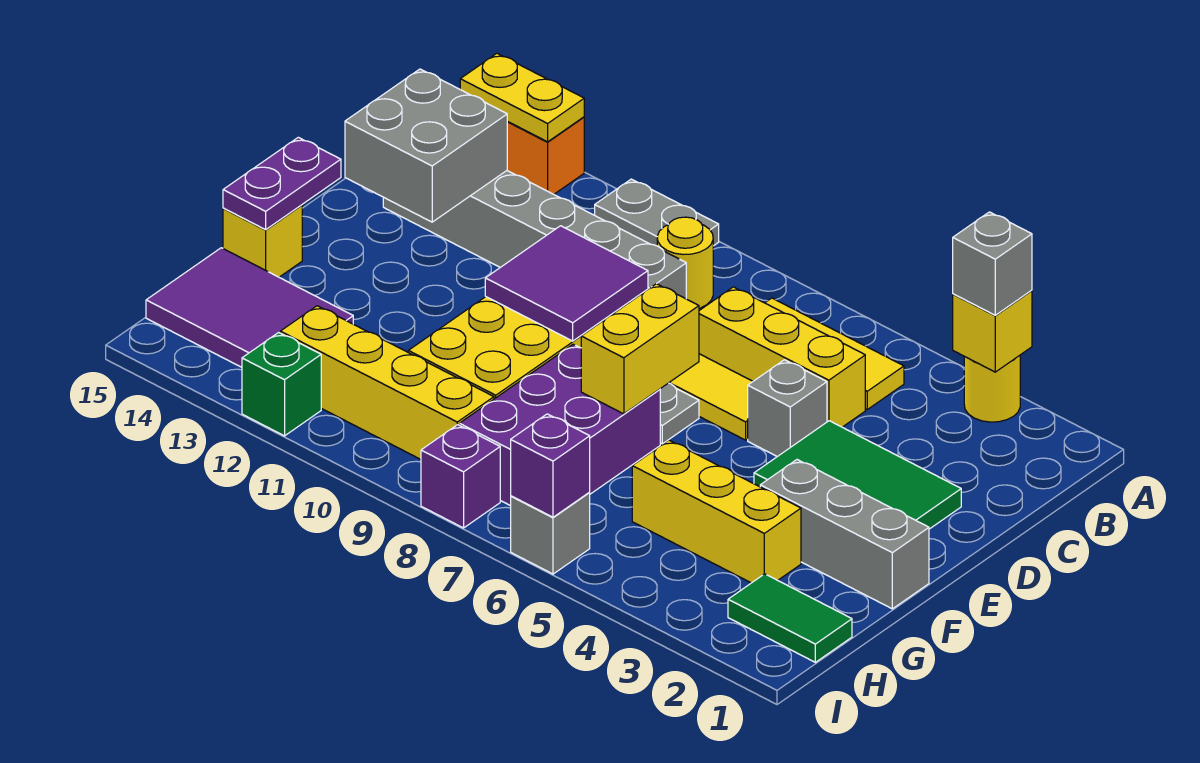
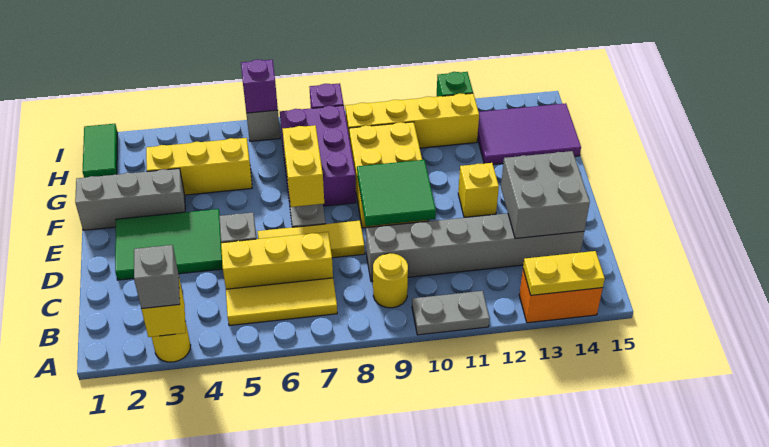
purple 2x2 tile [485,226,648,341] -> green 2x2 tile [357,160,436,226]
purple 1x2 plate [223,137,341,230] -> none
yellow 1x1 brick [223,205,302,277] -> yellow 1x1 brick moved to [458,163,499,217]
green 1x2 tile [728,574,852,662] -> green 1x2 tile turned to [83,124,117,178]

